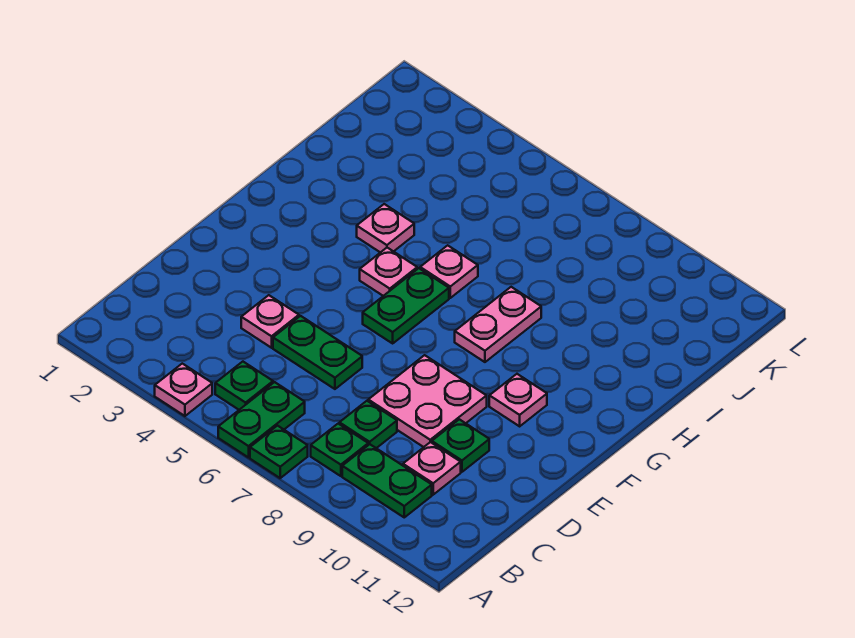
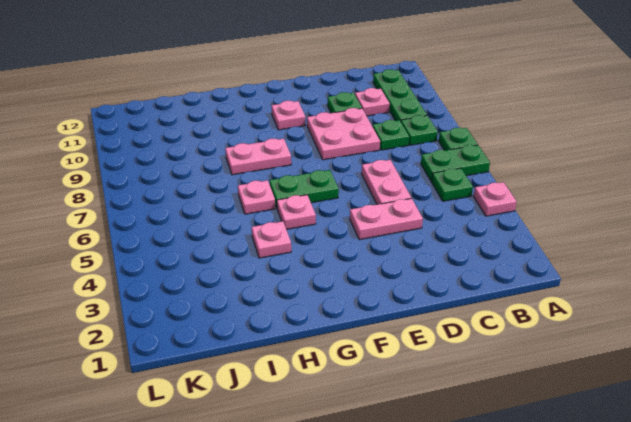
green 1x2 plate [342,444,432,517] -> green 1x3 plate [373,69,427,121]
pink 1x1 plate [241,295,299,348] -> pink 1x2 plate [350,198,423,240]
green 1x2 plate [273,316,362,389] -> pink 1x2 plate [362,160,411,204]

